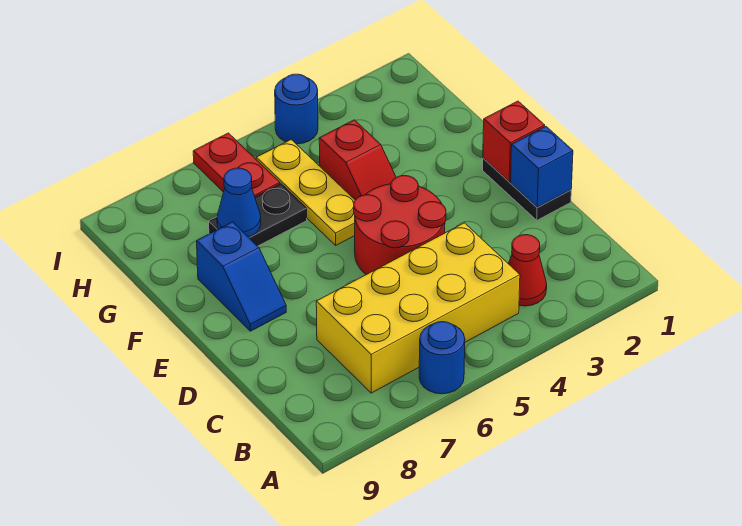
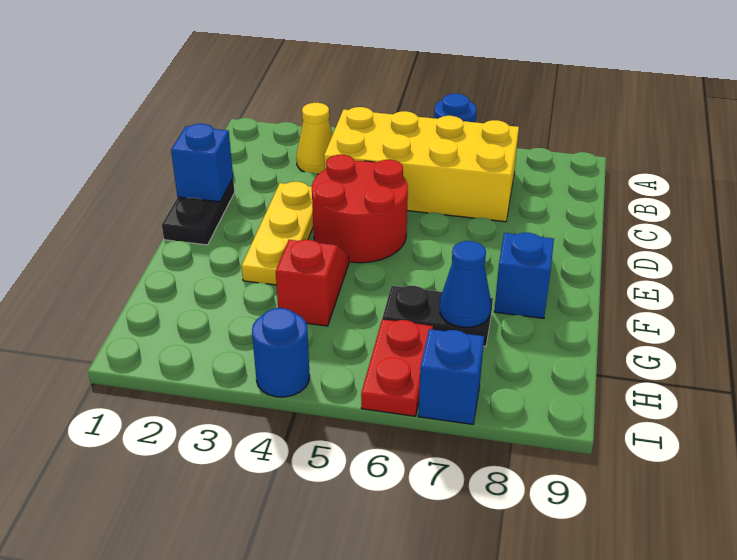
red 1x1 cone [509,235,547,306] -> yellow 1x1 cone [296,103,333,174]
red 1x1 brick [483,101,545,182] -> none
yellow 1x3 plate [256,140,355,245] -> yellow 1x3 plate moved to [242,182,313,285]
none -> blue 1x1 brick [418,329,484,424]

